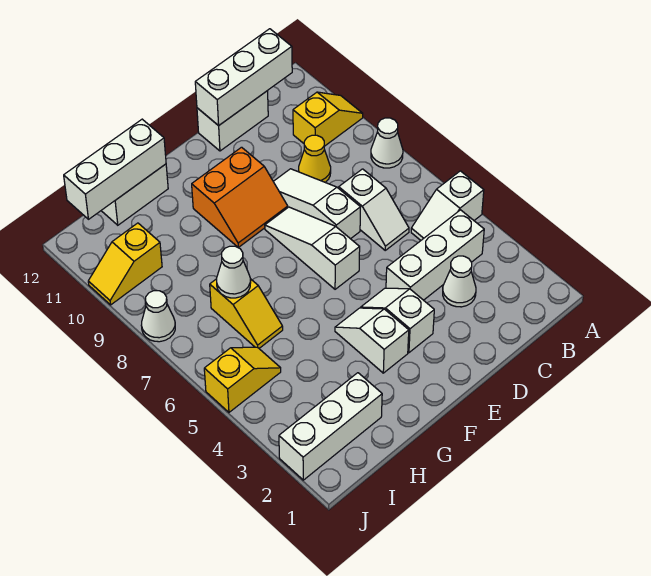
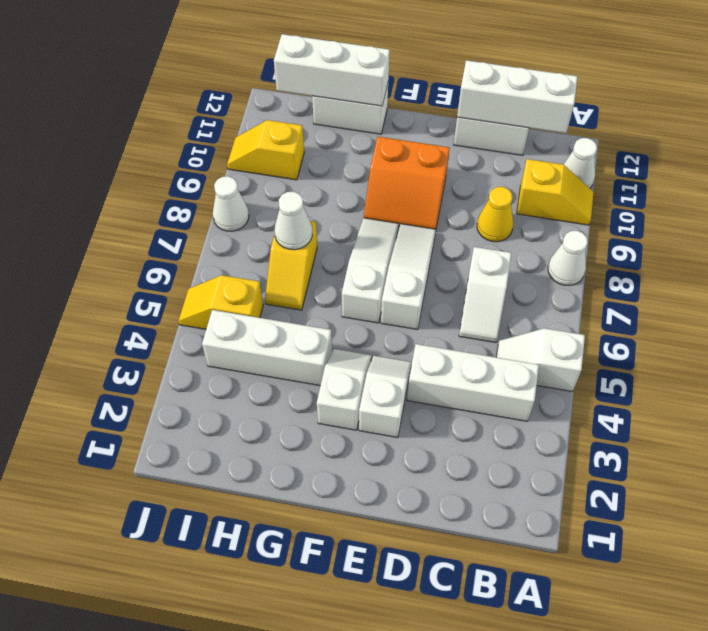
white 1x1 cone [443,256,476,307] -> white 1x1 cone moved to [564,138,597,188]
white 1x3 slope [273,169,360,239] -> white 1x3 slope moved to [342,218,399,323]
white 1x3 brick [279,373,382,480] -> white 1x3 brick moved to [202,310,332,386]
yellow 1x2 slope [204,347,281,412] -> yellow 1x2 slope turned to [179,275,263,329]

